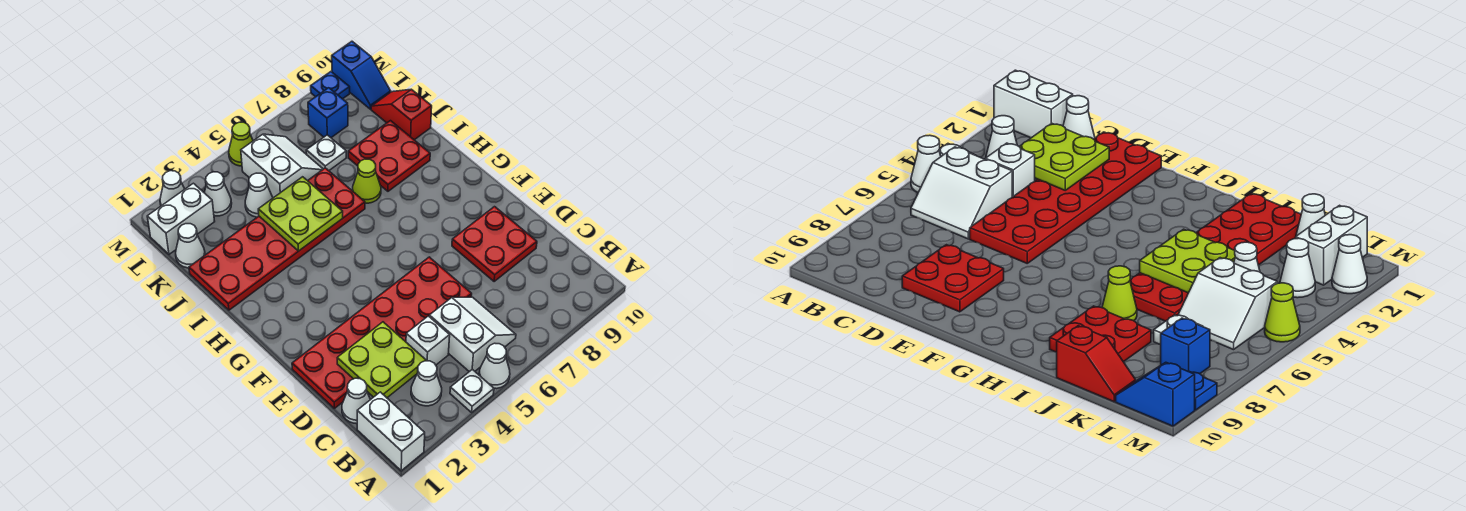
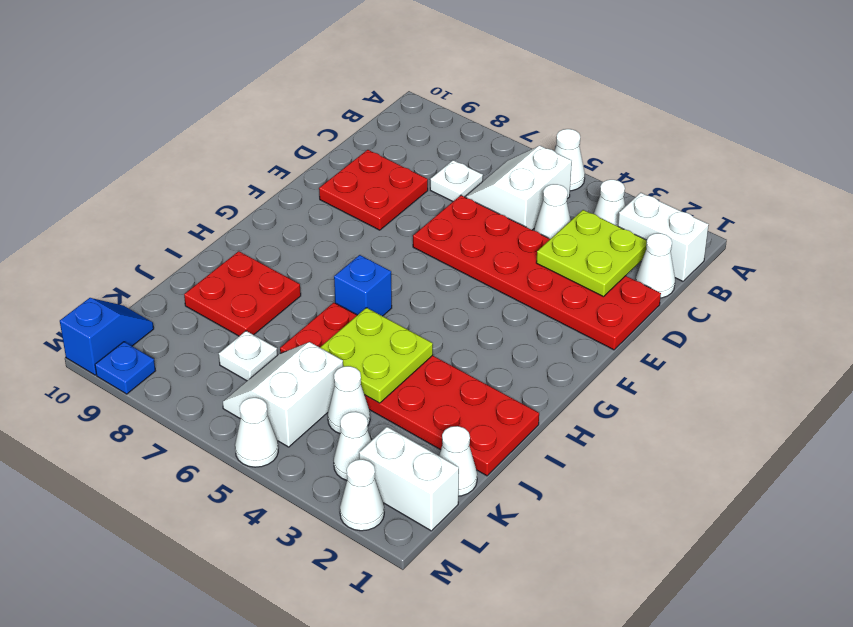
white 1x2 brick [357,392,425,471] -> white 1x2 brick turned to [618,193,709,281]
white 1x1 plate [450,369,494,412] -> white 1x1 plate moved to [430,160,483,201]
white 1x1 brick [406,316,450,365] -> white 1x1 cone [534,184,571,239]
lime 1x1 cone [353,159,381,203] -> none
red 1x2 slope [371,89,432,140] -> none
blue 1x1 brick [308,88,348,138] -> blue 1x1 brick moved to [334,255,392,316]
lime 1x1 cone [229,122,253,166] -> white 1x1 cone [235,398,278,467]

